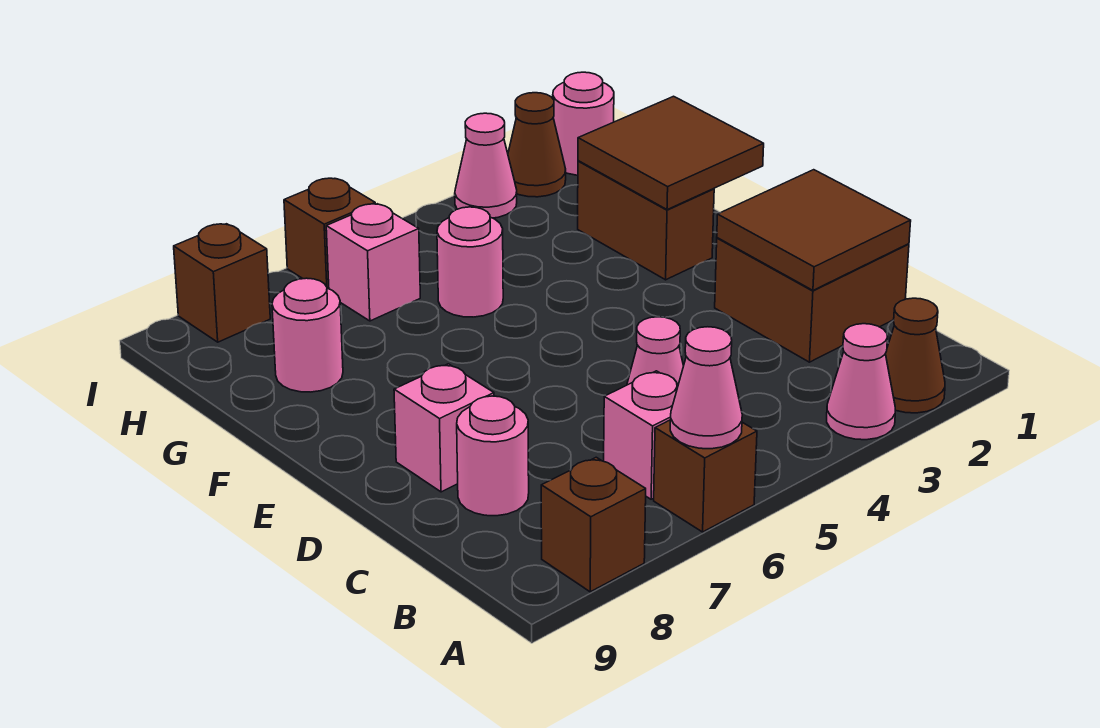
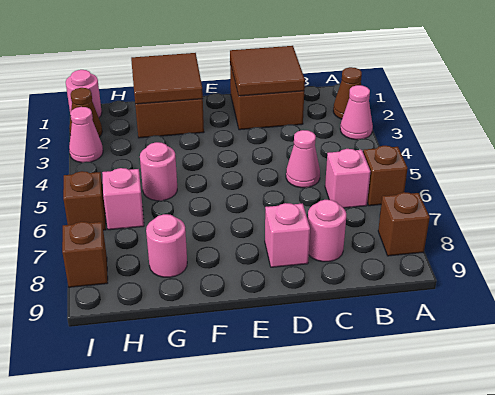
pink 1x1 cone [670,327,742,449] -> none

